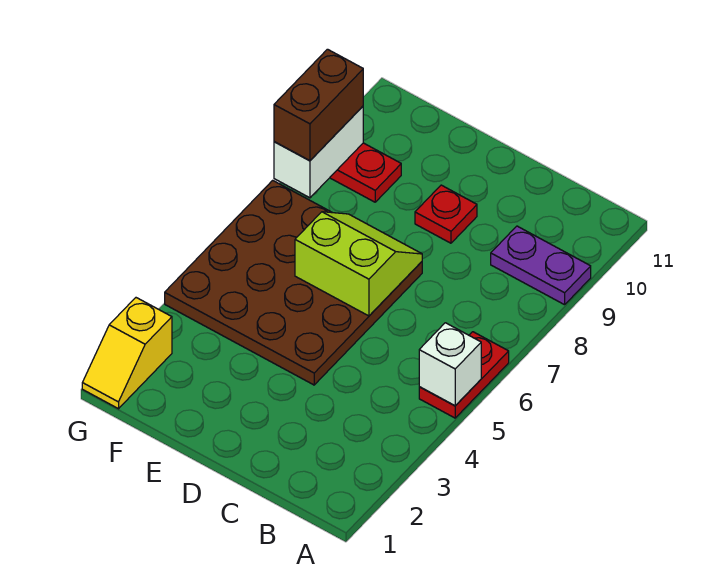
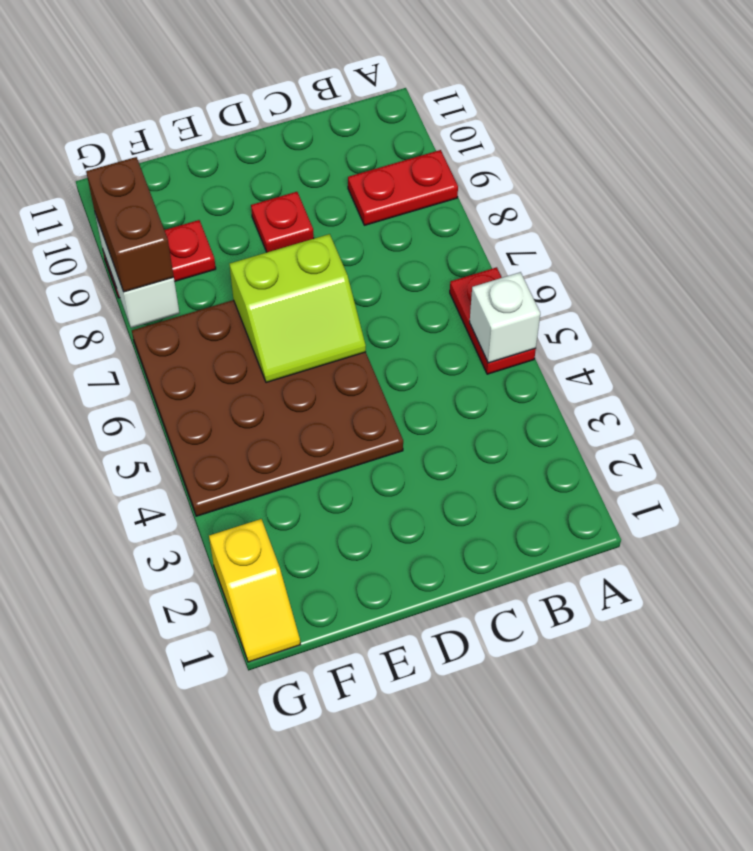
purple 1x2 plate [491,226,591,305] -> red 1x2 plate [348,150,458,225]
lime 2x2 slope [295,212,422,316] -> lime 2x2 slope turned to [230,234,366,383]

